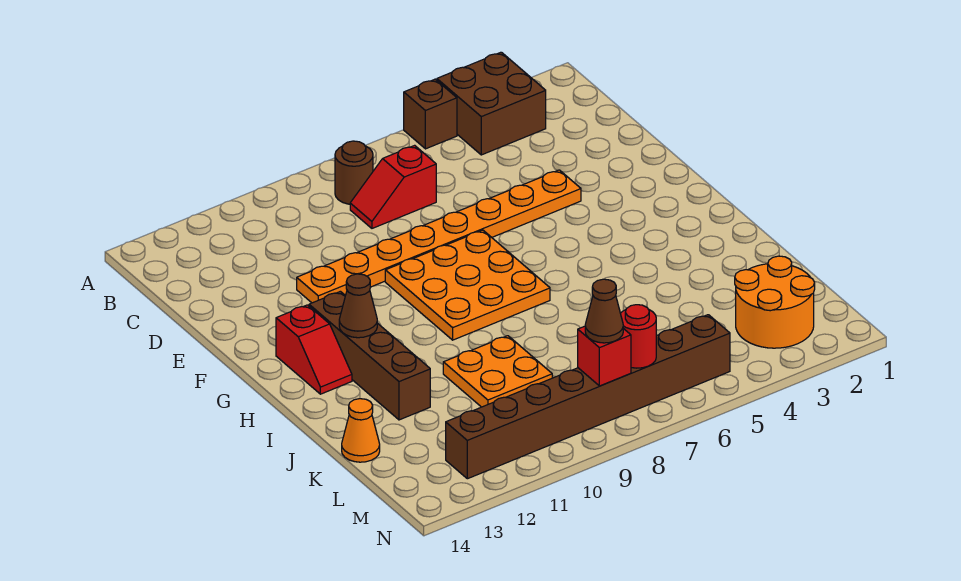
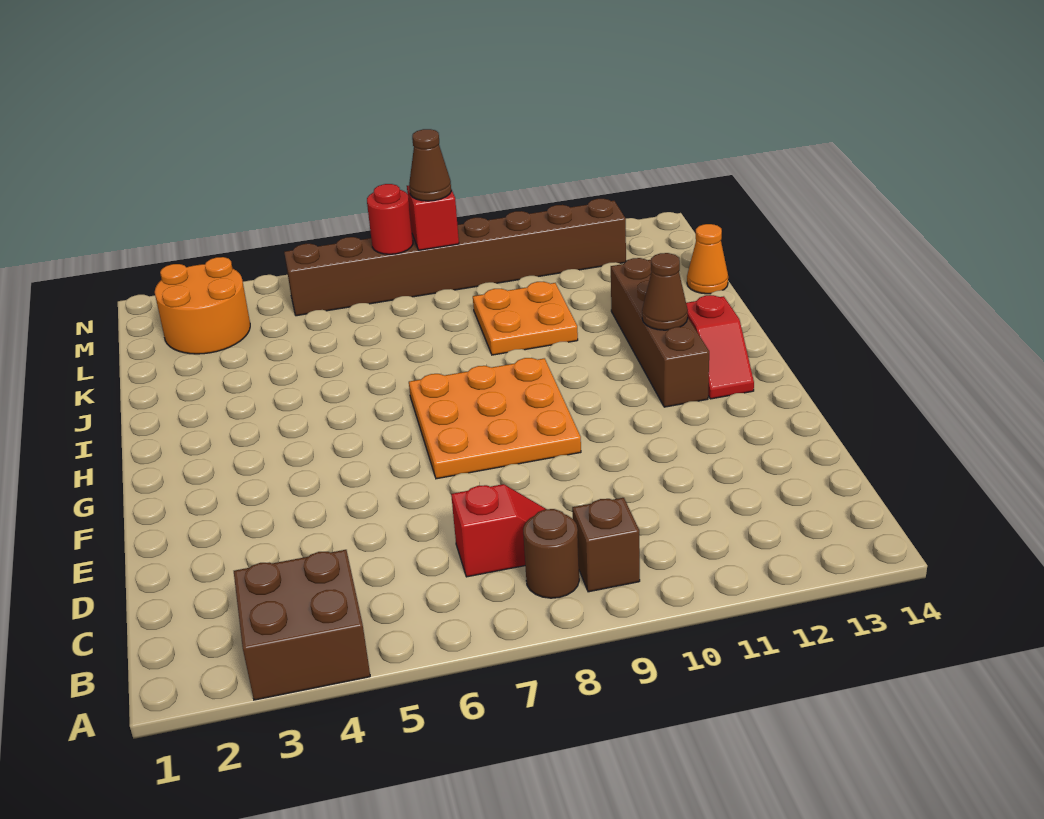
brown 1x1 brick [404,79,457,149] -> brown 1x1 brick moved to [572,498,640,592]
orange 1x8 plate [297,170,581,303] -> none
red 1x2 slope [276,305,352,394] -> red 1x2 slope turned to [686,295,754,399]

